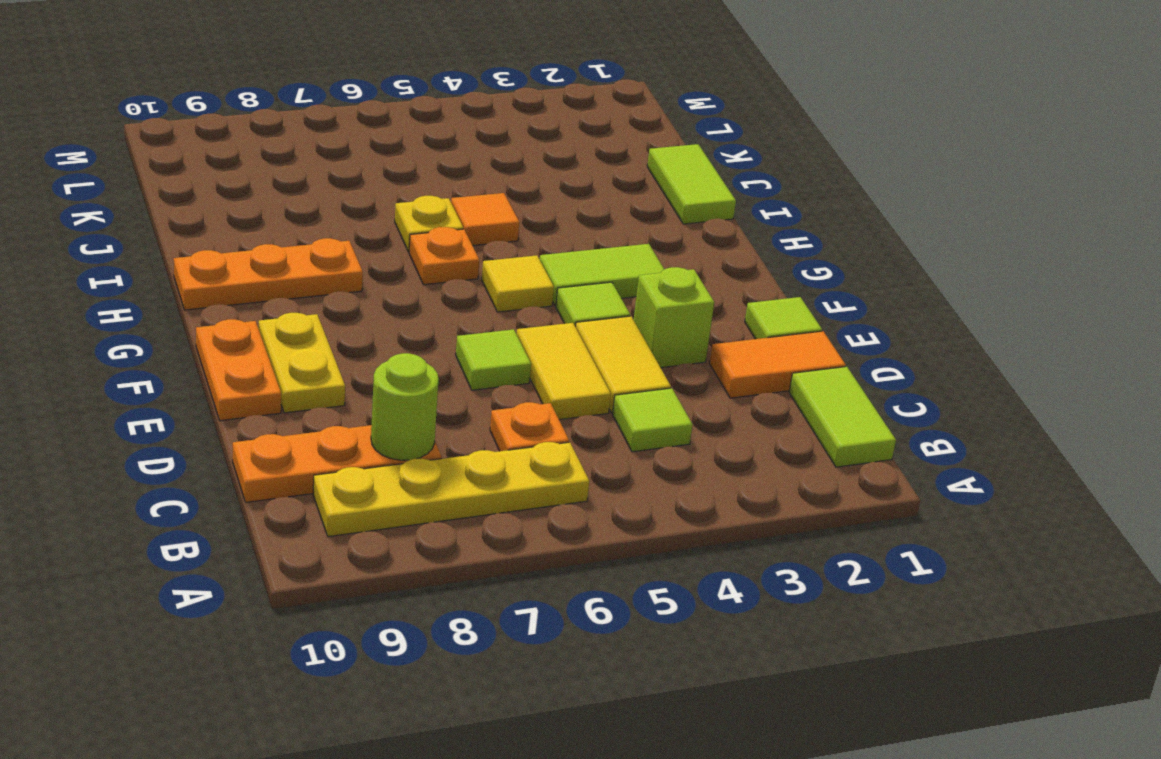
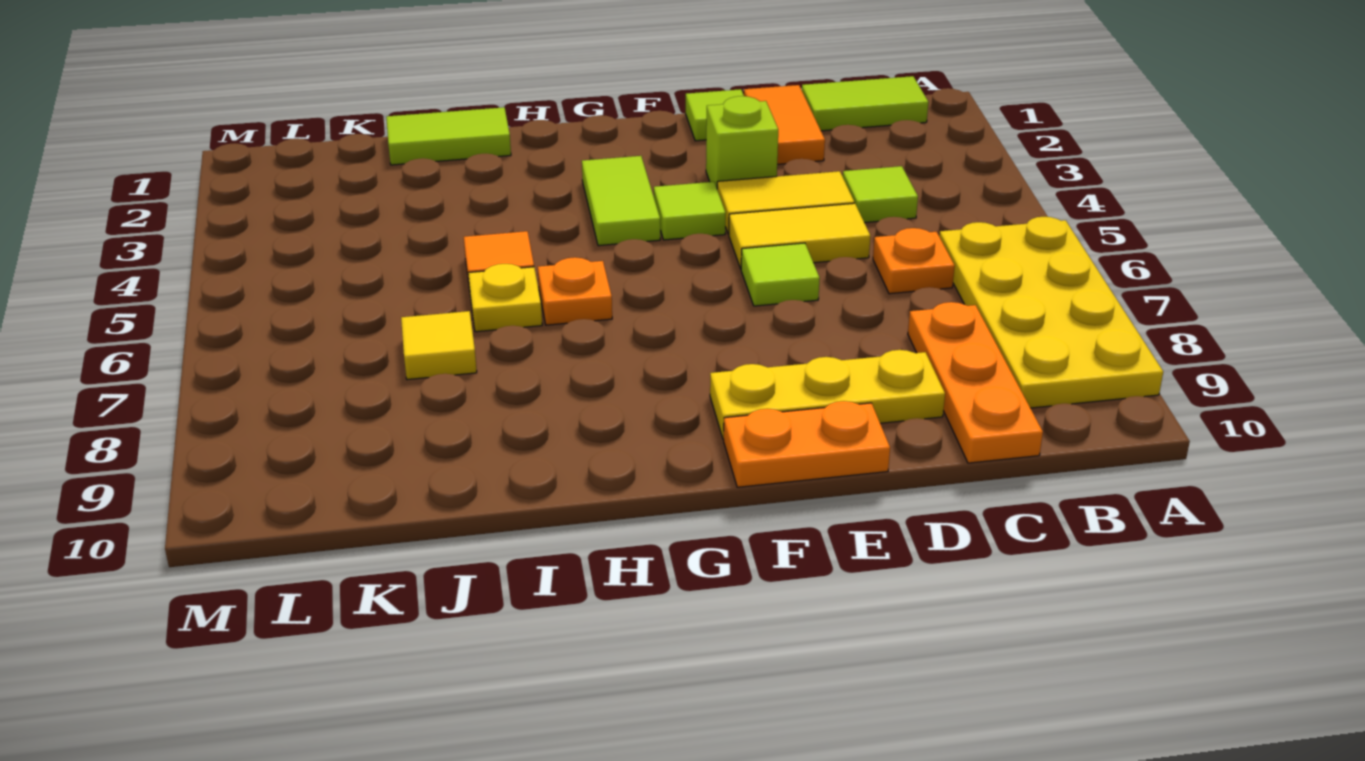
yellow 1x4 plate [313,442,589,537] -> yellow 2x4 plate [939,217,1163,408]
lime 1x1 round brick [371,353,438,460] -> none
yellow 1x2 plate [259,313,345,413] -> yellow 1x3 plate [710,350,945,439]
yellow 1x1 tile [482,255,554,312] -> yellow 1x1 tile moved to [401,311,477,380]
orange 1x3 plate [174,238,363,310] -> none

